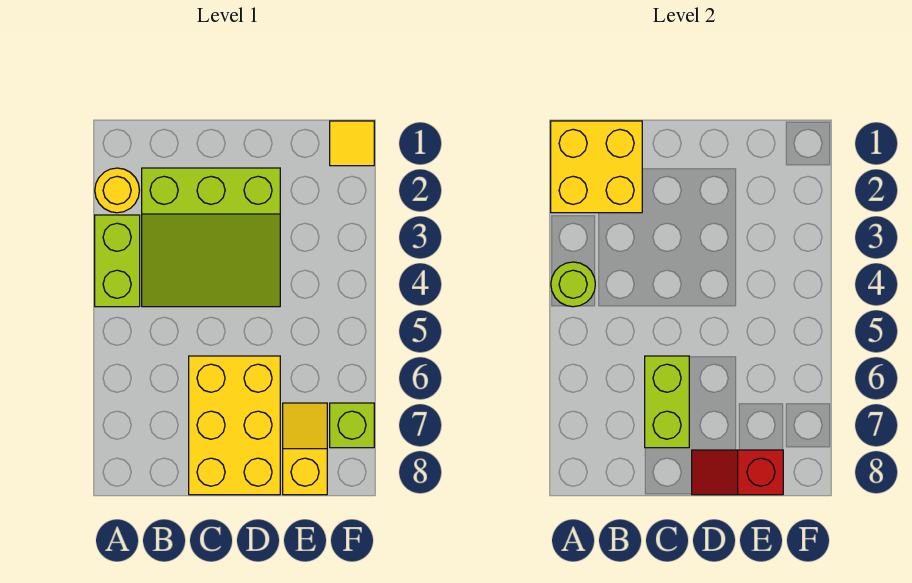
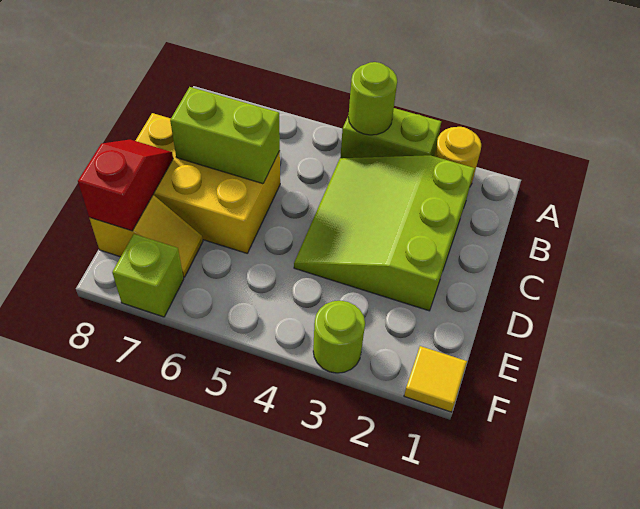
yellow 2x2 brick [551,121,642,213] -> none
none -> lime 1x1 round brick [313,301,365,373]

